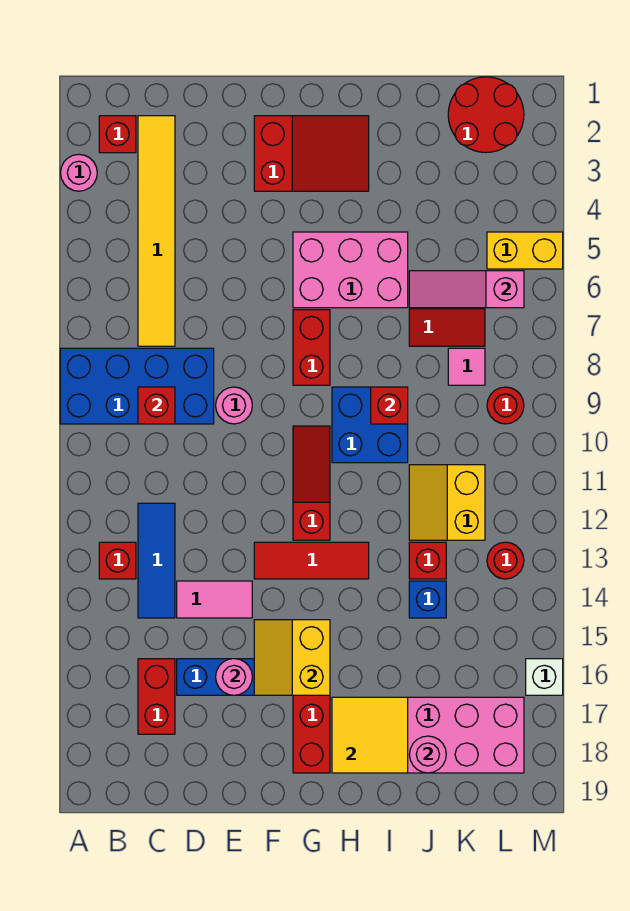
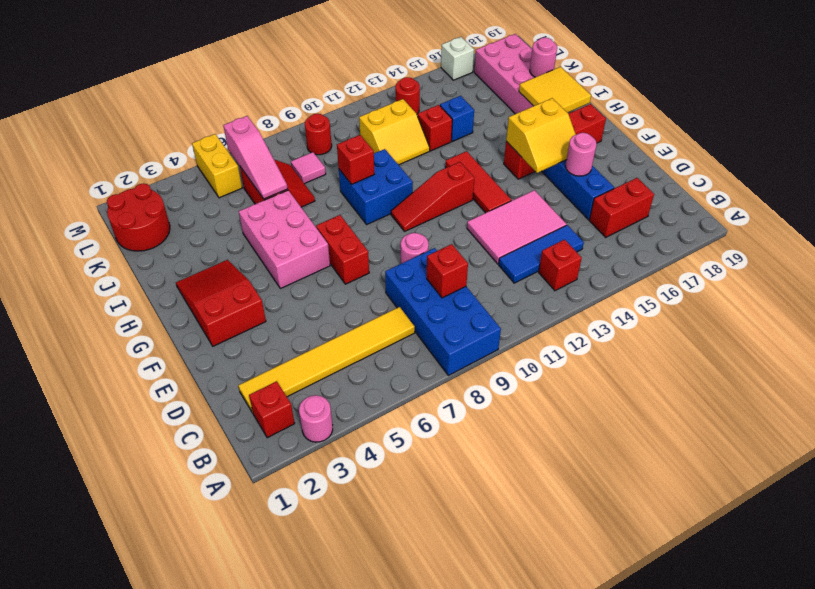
pink 1x2 tile [177,581,252,618] -> pink 2x3 tile [467,190,567,264]
red 1x2 brick [293,310,330,385] -> red 1x2 brick turned to [316,215,369,284]

